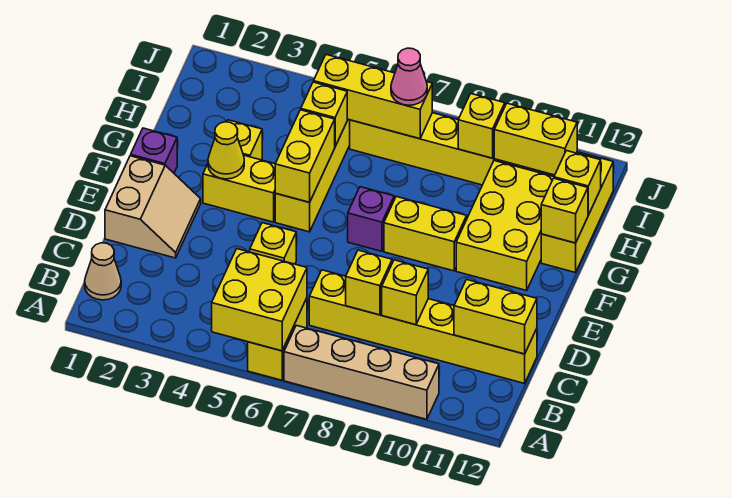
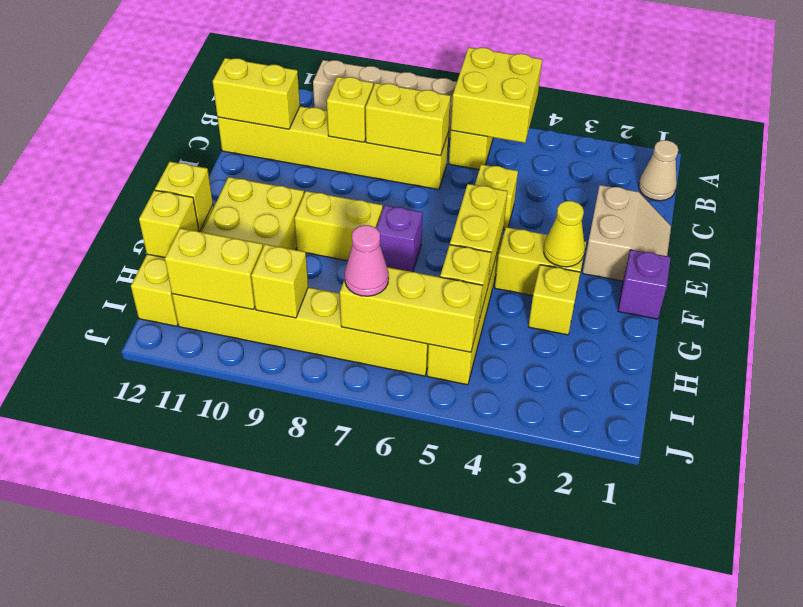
yellow 1x1 brick [346,250,392,315] -> yellow 1x2 brick [366,83,451,156]
tan 2x2 slope [105,156,201,258] -> tan 2x2 slope turned to [583,185,671,281]

